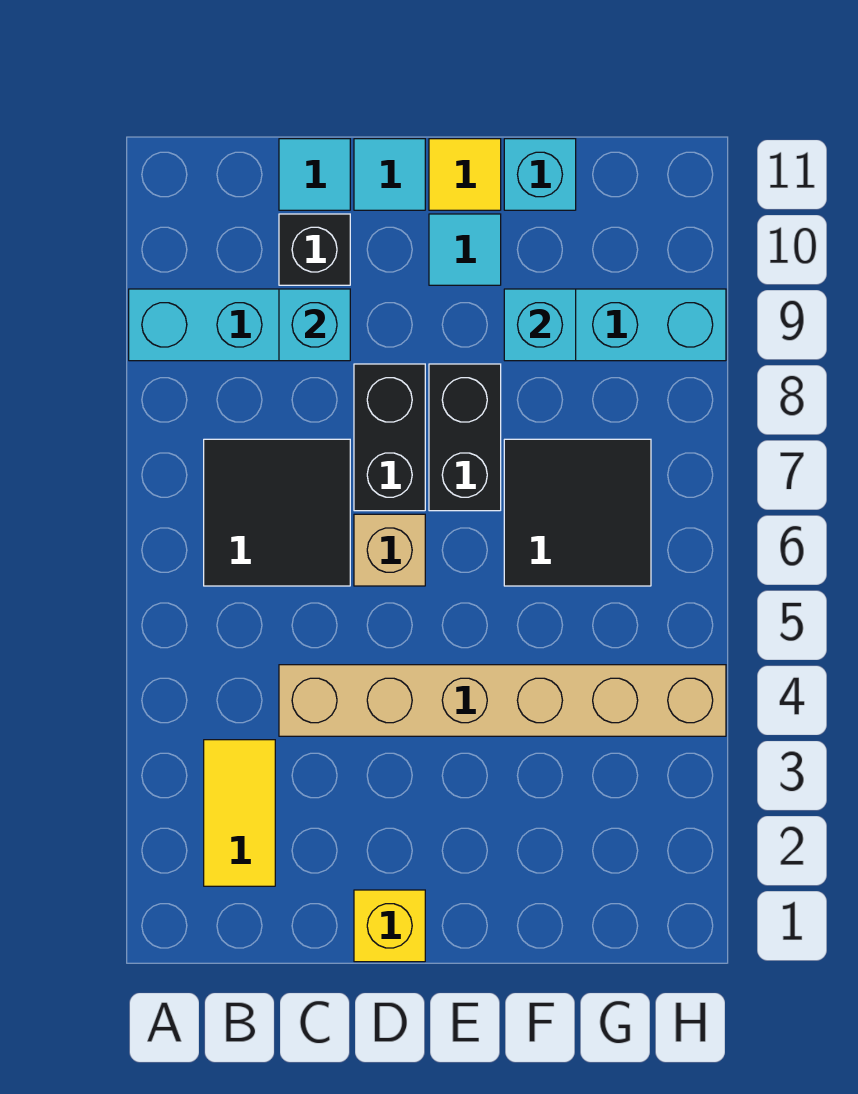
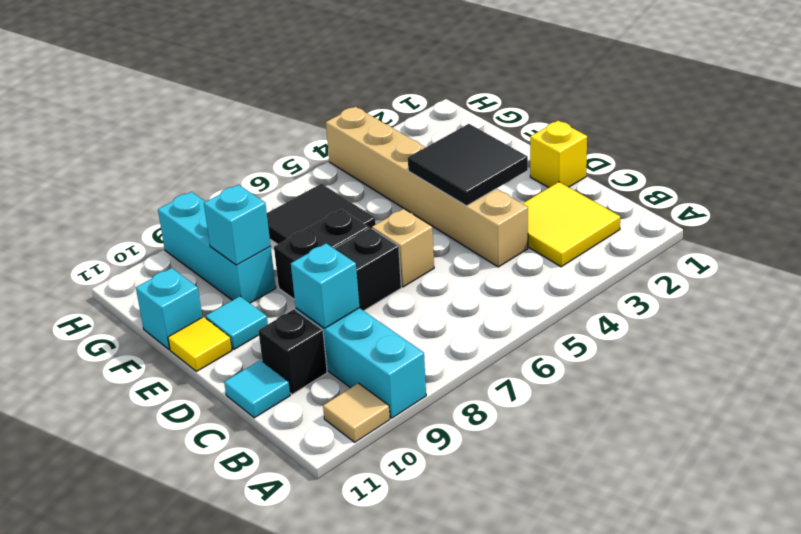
none -> tan 1x1 tile [323,383,390,442]
yellow 1x2 tile [204,740,275,886] -> yellow 2x2 tile [523,182,620,267]
black 2x2 tile [204,439,350,586] -> black 2x2 tile moved to [408,124,528,206]
cyan 1x1 tile [354,139,425,210] -> none

